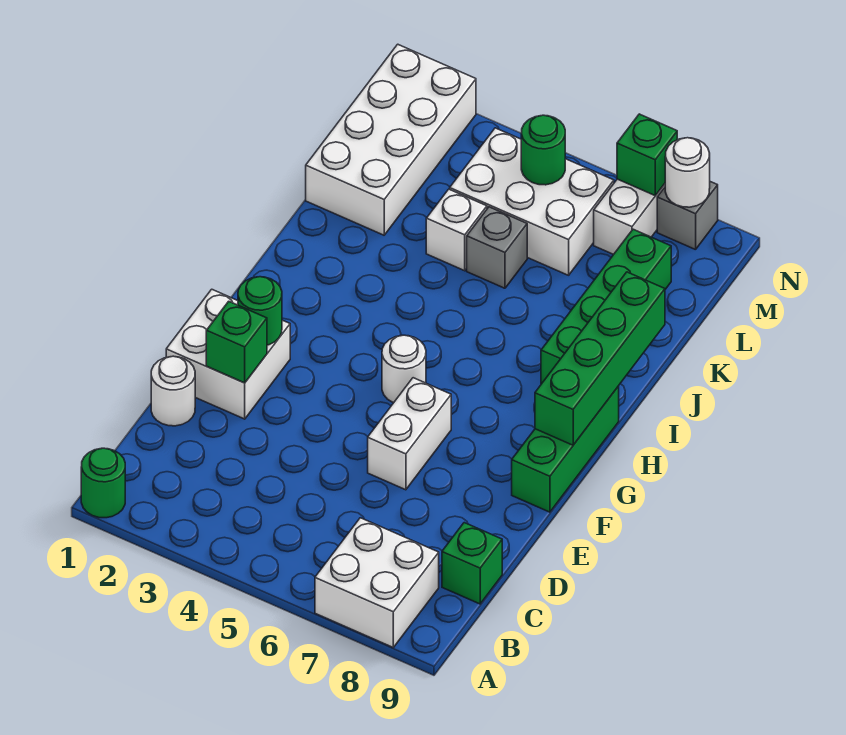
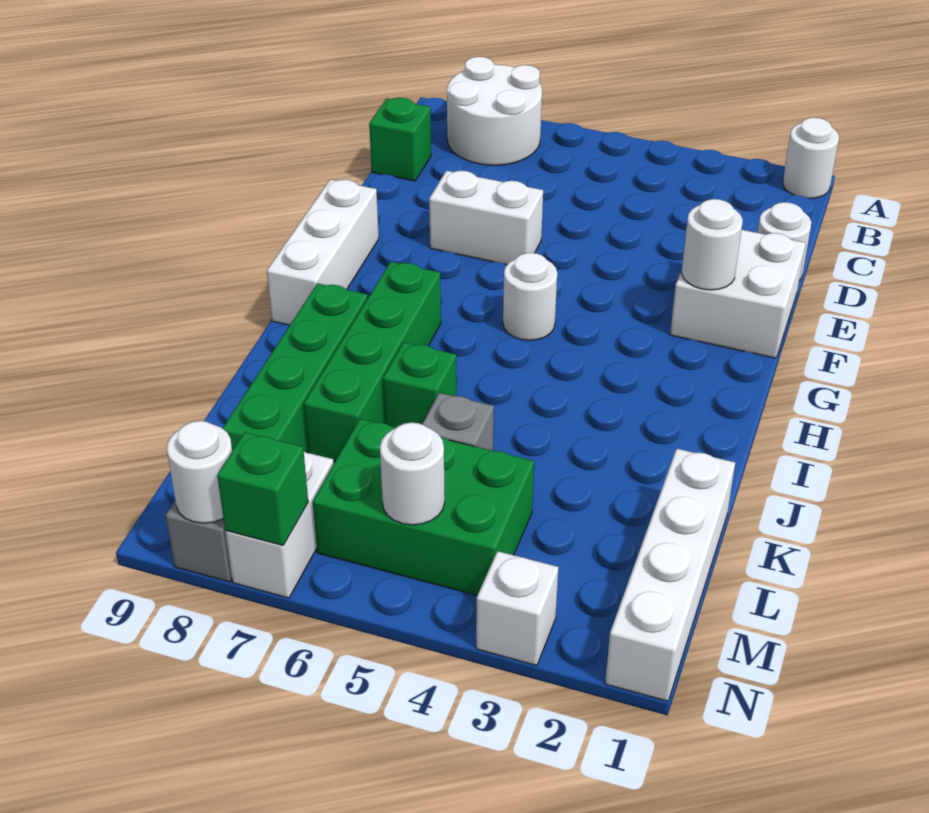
green 1x1 round brick [81,448,125,518] -> white 1x1 round brick [783,118,839,198]
white 2x2 brick [315,518,439,647] -> white 2x2 round brick [447,57,542,165]
green 1x1 brick [206,301,267,383] -> green 1x1 brick moved to [383,342,456,428]
white 1x2 brick [368,378,451,490] -> white 1x2 brick turned to [429,171,543,265]
green 1x1 round brick [238,277,282,345] -> white 1x1 round brick [682,199,743,290]
green 1x3 brick [512,386,619,512] -> white 1x3 brick [267,179,379,325]
green 1x4 brick [535,272,665,445] -> green 1x4 brick moved to [304,262,441,461]
white 2x4 brick [306,44,476,235] -> white 1x4 brick [605,449,735,701]
white 1x1 brick [426,189,487,271] -> white 1x1 brick moved to [476,551,559,666]
white 2x3 brick [450,128,614,275] -> green 2x3 brick [313,419,534,595]
green 1x1 round brick [521,115,565,185] -> white 1x1 round brick [380,423,445,525]

